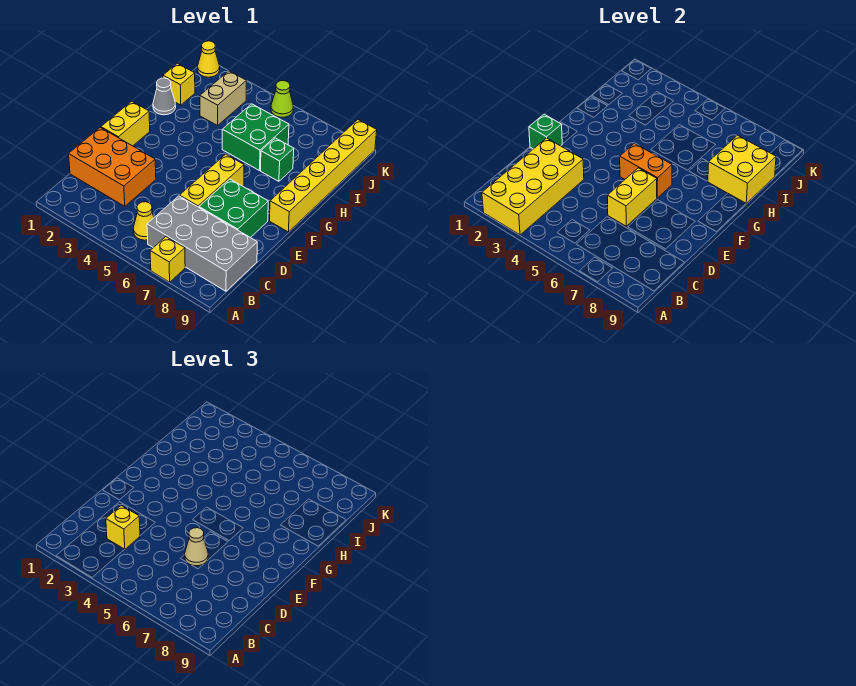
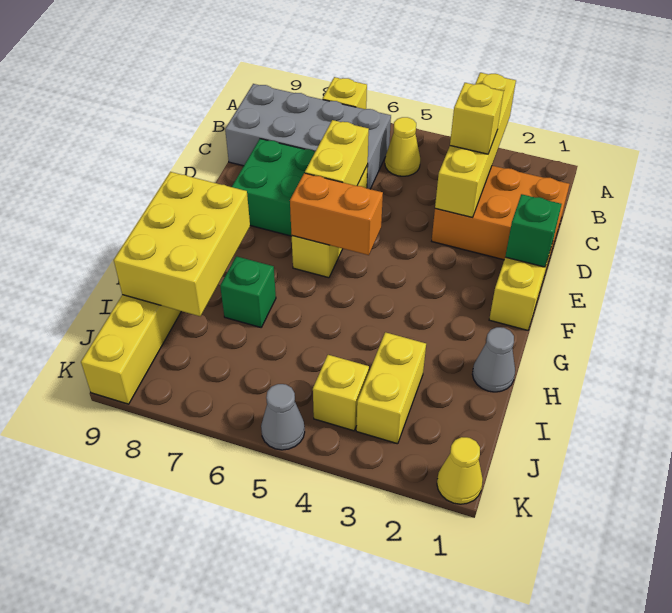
yellow 2x4 brick [482,138,584,235] -> yellow 1x4 brick [435,73,516,217]
tan 1x1 cone [185,528,208,566] -> none
green 2x2 brick [222,104,289,171] -> none
yellow 2x2 brick [708,135,776,203] -> yellow 2x3 brick [114,172,250,316]
yellow 1x1 brick [163,64,195,105] -> yellow 1x1 brick moved to [313,355,369,431]
tan 1x2 brick [200,71,247,126] -> yellow 1x2 brick [356,332,426,444]
lime 1x1 cone [271,81,293,117] -> grey 1x1 cone [261,384,305,450]

